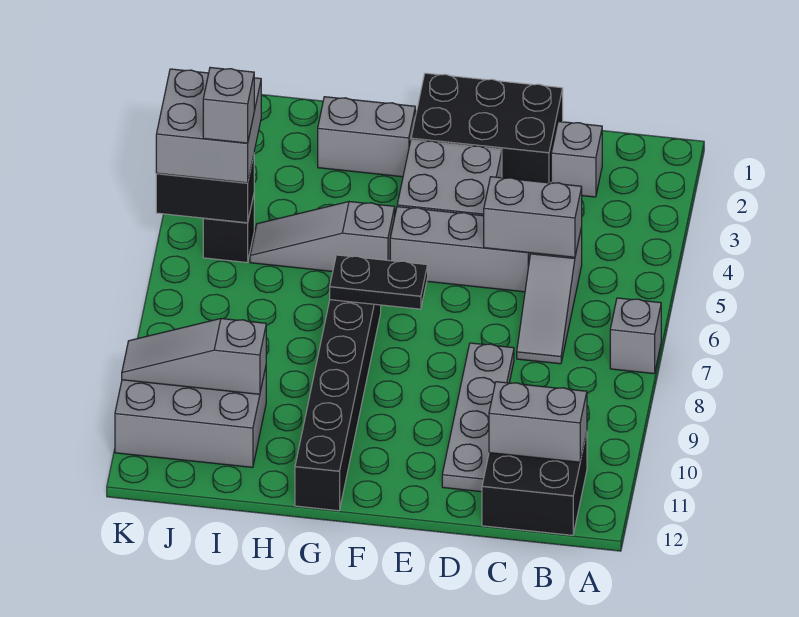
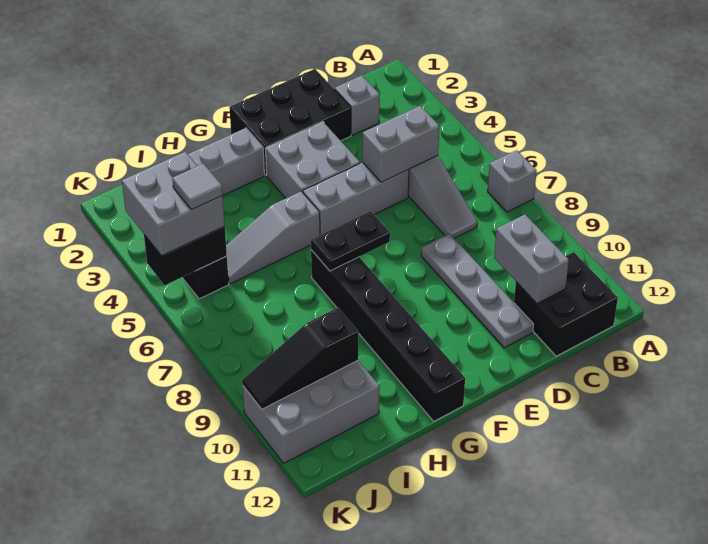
grey 1x2 brick [489,382,587,462] -> grey 1x2 brick turned to [494,215,569,303]
grey 1x3 slope [122,319,266,394] -> black 1x3 slope [242,308,358,409]
grey 1x1 brick [203,67,254,143] -> grey 1x1 tile [172,163,223,210]

